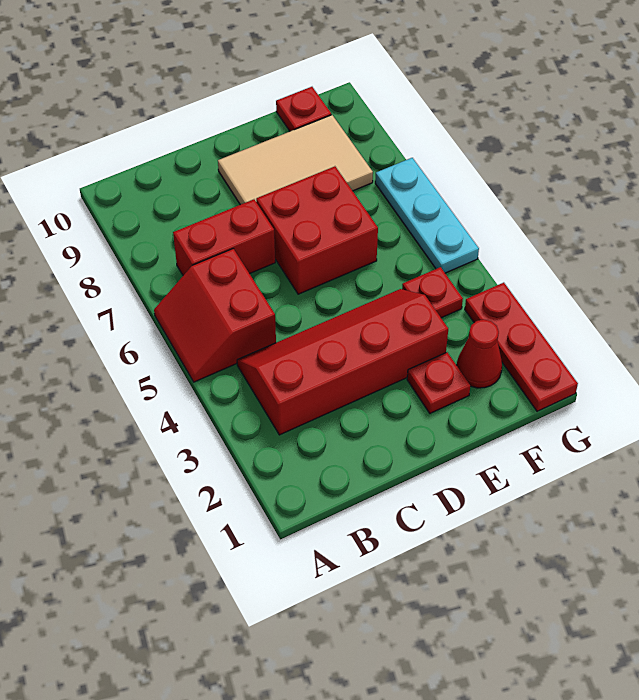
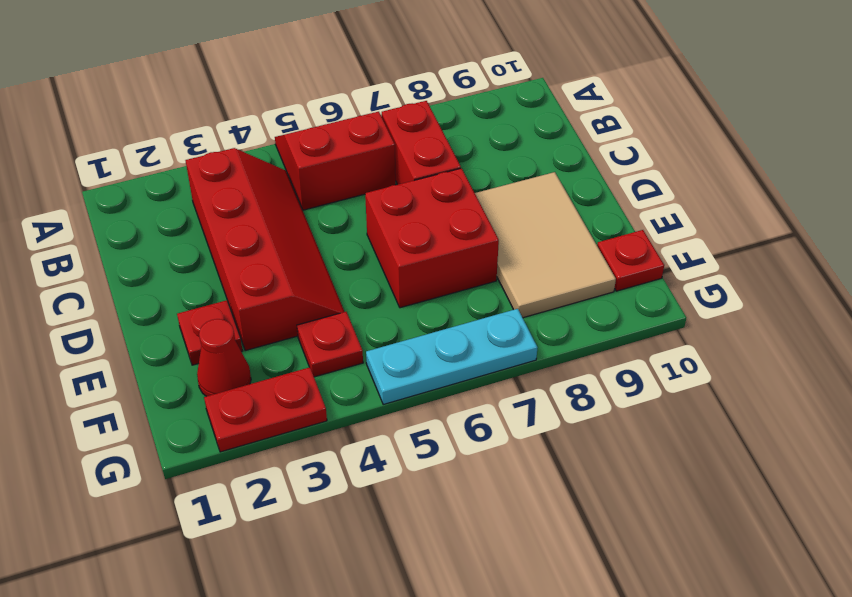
red 1x3 plate [465,283,578,411] -> red 1x2 plate [204,367,327,452]

